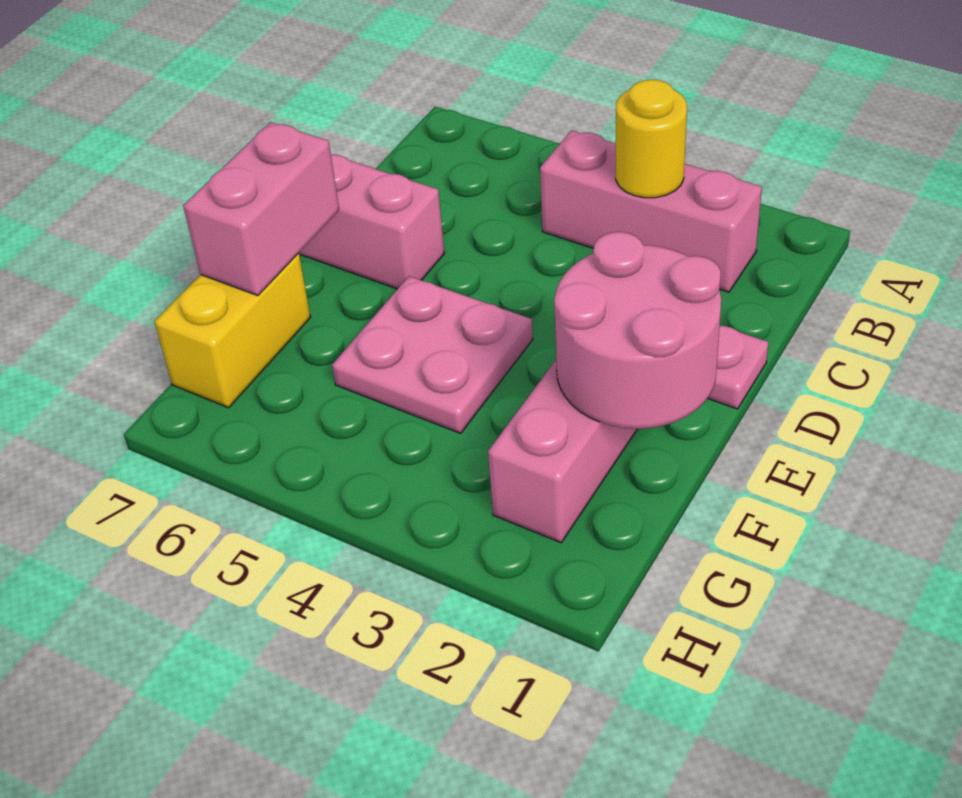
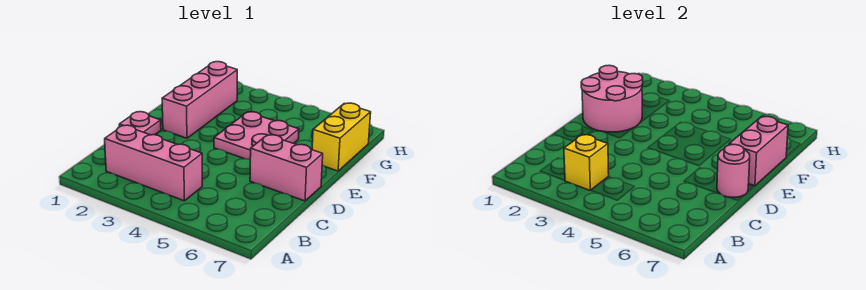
yellow 1x1 round brick [616,80,687,198] -> yellow 1x1 brick [564,135,609,190]
none -> pink 1x1 round brick [717,144,750,197]

